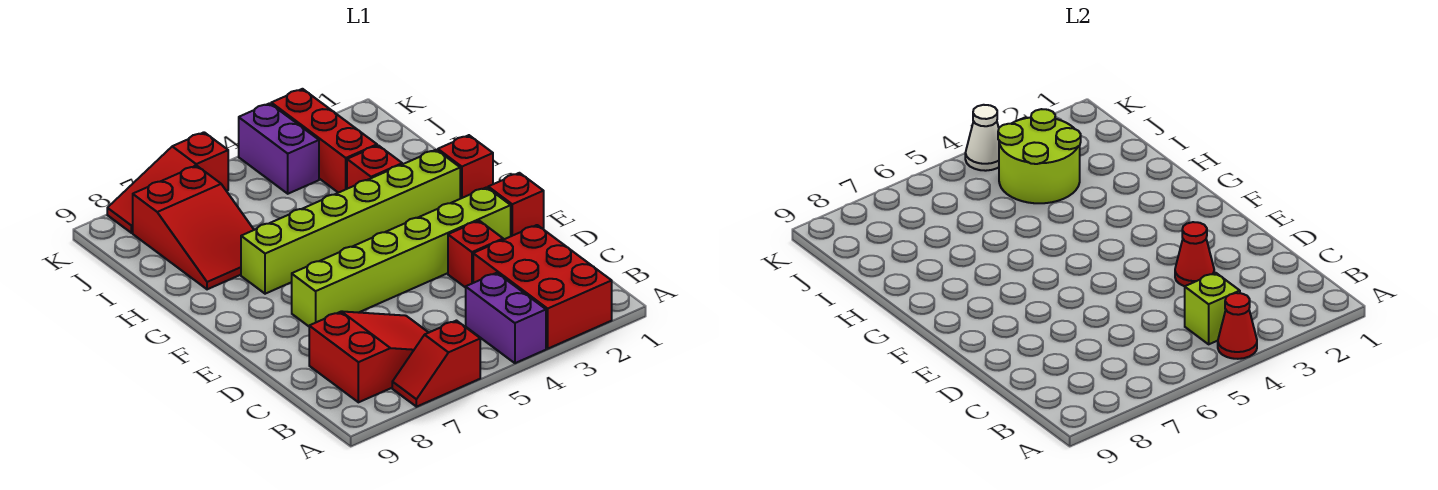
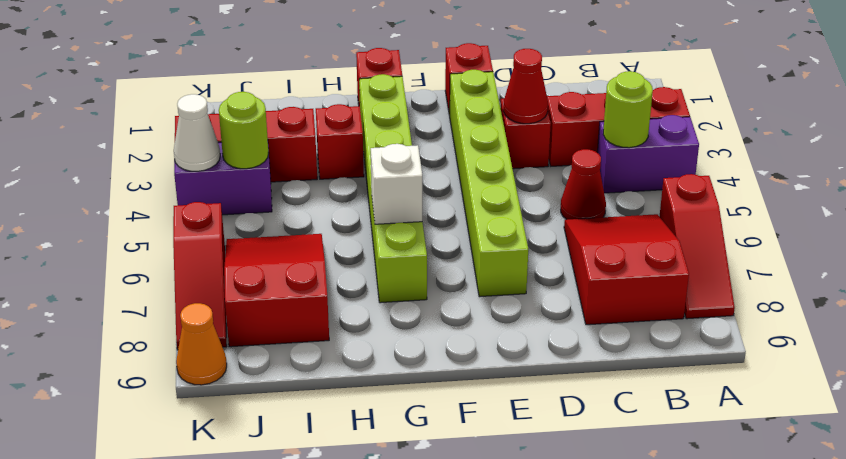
red 2x3 brick [473,225,612,349] -> red 1x3 brick [547,87,690,166]
red 1x1 cone [1218,293,1257,359] -> red 1x1 cone moved to [561,149,606,220]
red 1x2 slope [392,321,480,407] -> red 1x3 slope [659,174,735,319]
lime 1x1 brick [1185,273,1240,344] -> lime 1x1 round brick [603,71,653,148]
none -> white 1x1 brick [371,144,422,224]
red 2x3 slope [133,166,254,289] -> red 2x3 slope turned to [224,234,329,347]
lime 2x2 round brick [998,109,1081,203] -> lime 1x1 round brick [219,92,269,169]
none -> orange 1x1 cone [176,303,227,385]

